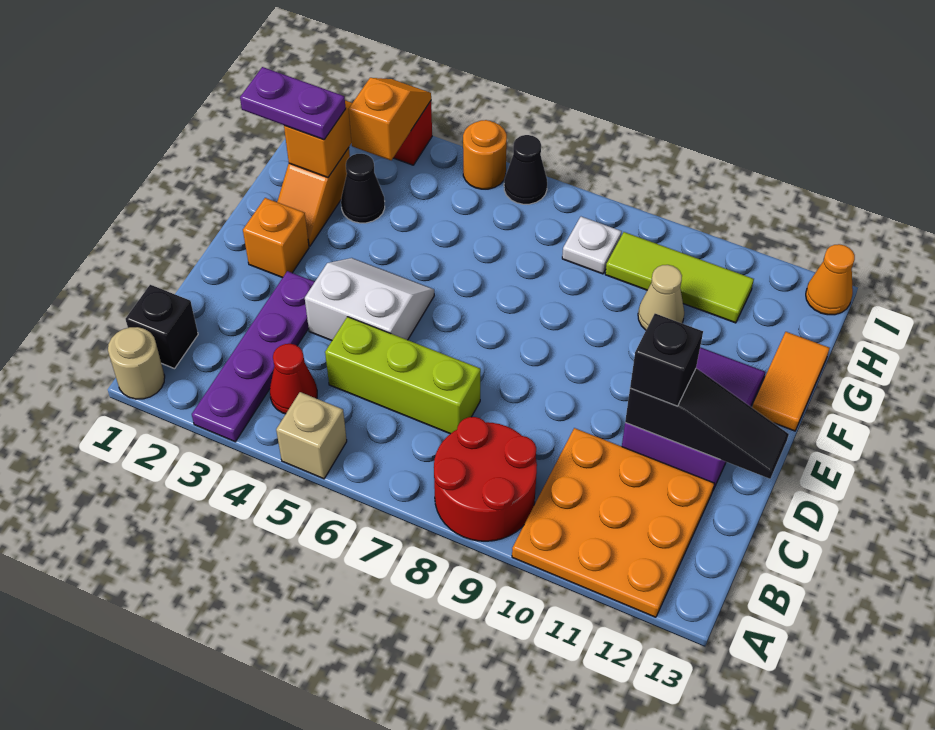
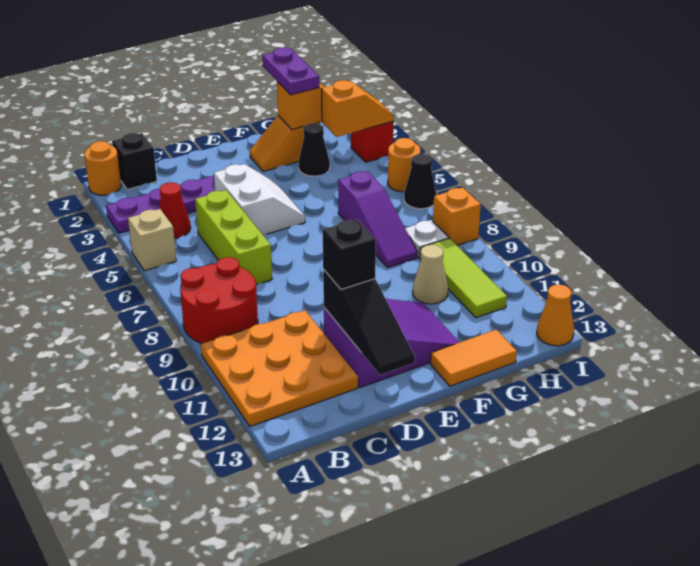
tan 1x1 round brick [108,327,165,399] -> orange 1x1 round brick [84,141,121,195]
orange 1x1 brick [243,198,309,278] -> orange 1x1 brick moved to [433,187,481,245]
none -> purple 1x3 slope [338,171,418,268]

